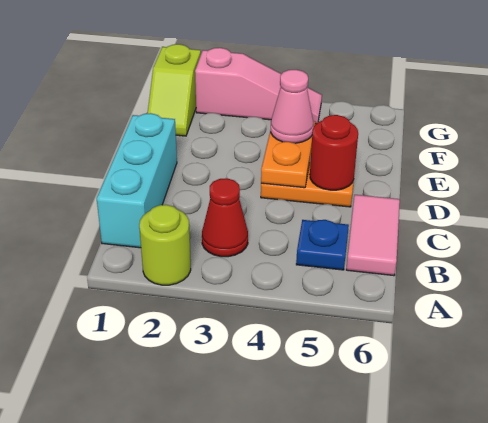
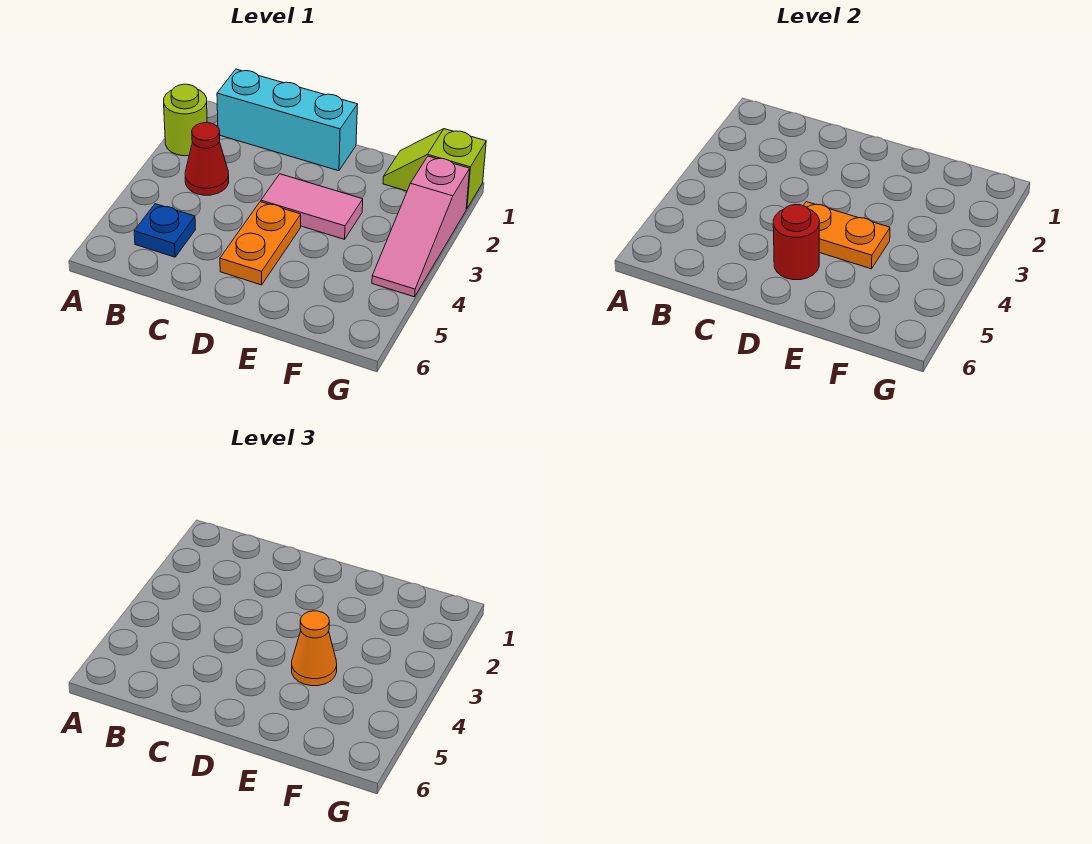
pink 1x2 tile [346,195,400,276] -> pink 1x2 tile moved to [261,174,363,239]
pink 1x1 cone [271,70,314,143] -> orange 1x1 cone [292,611,337,686]

